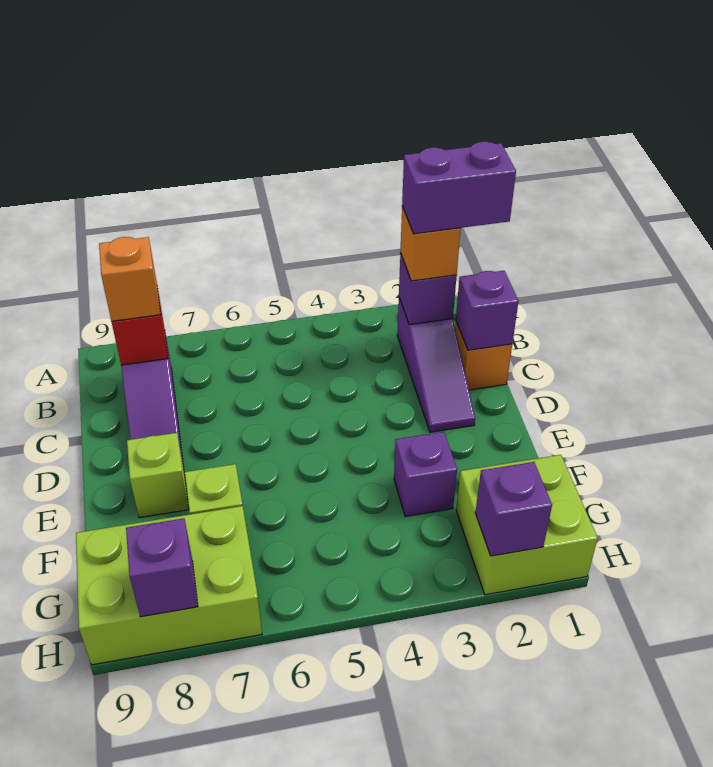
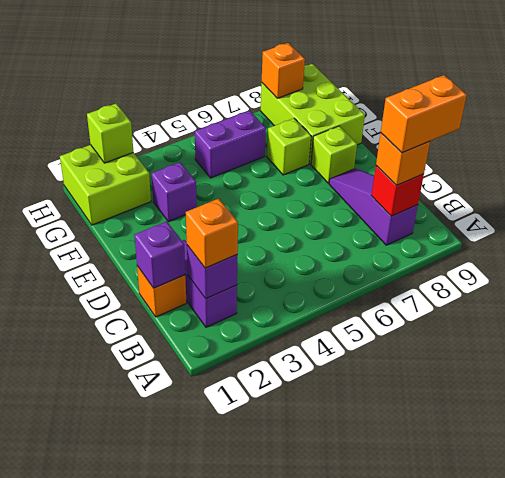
purple 1x2 brick [402,142,516,234] -> purple 1x2 brick moved to [195,111,266,178]
none -> orange 1x2 brick [381,75,467,153]
lime 2x3 brick [76,506,262,665] -> lime 2x3 brick turned to [261,64,365,164]
purple 1x1 brick [475,462,552,556] -> lime 1x1 brick [87,104,133,163]
purple 1x1 brick [126,518,198,617] -> orange 1x1 brick [262,43,305,98]

